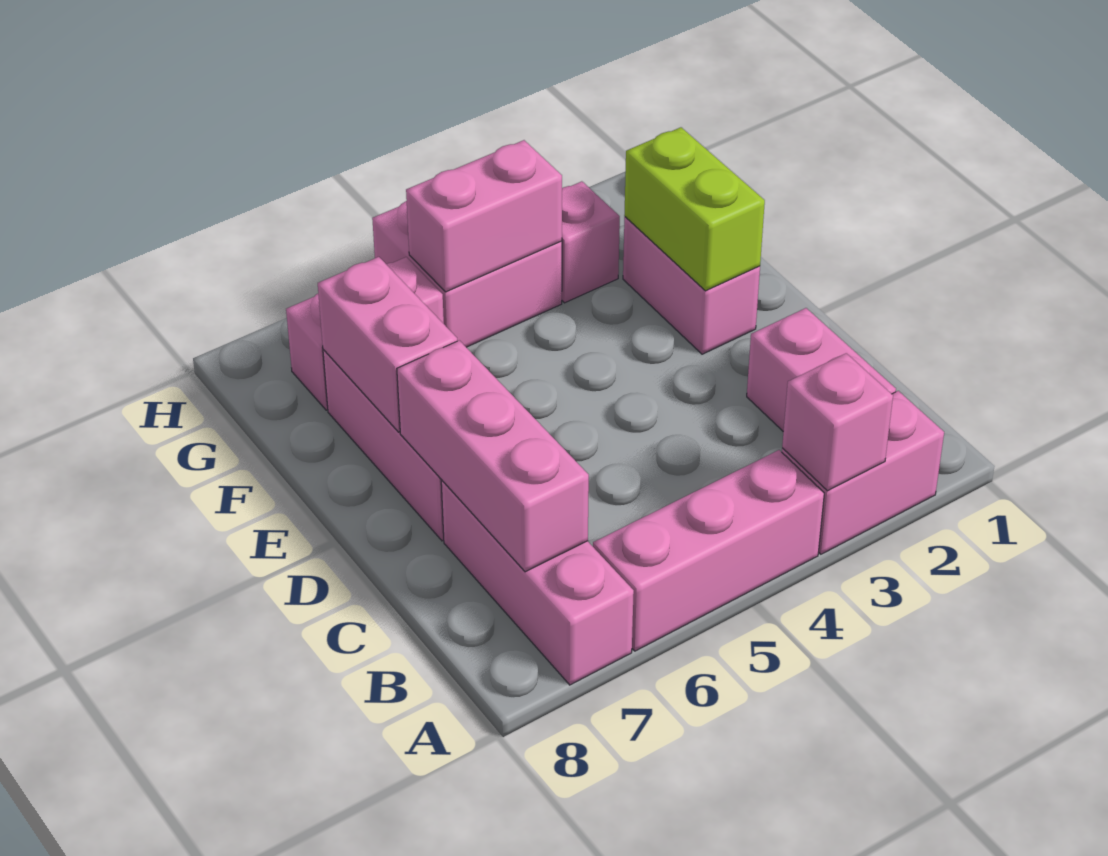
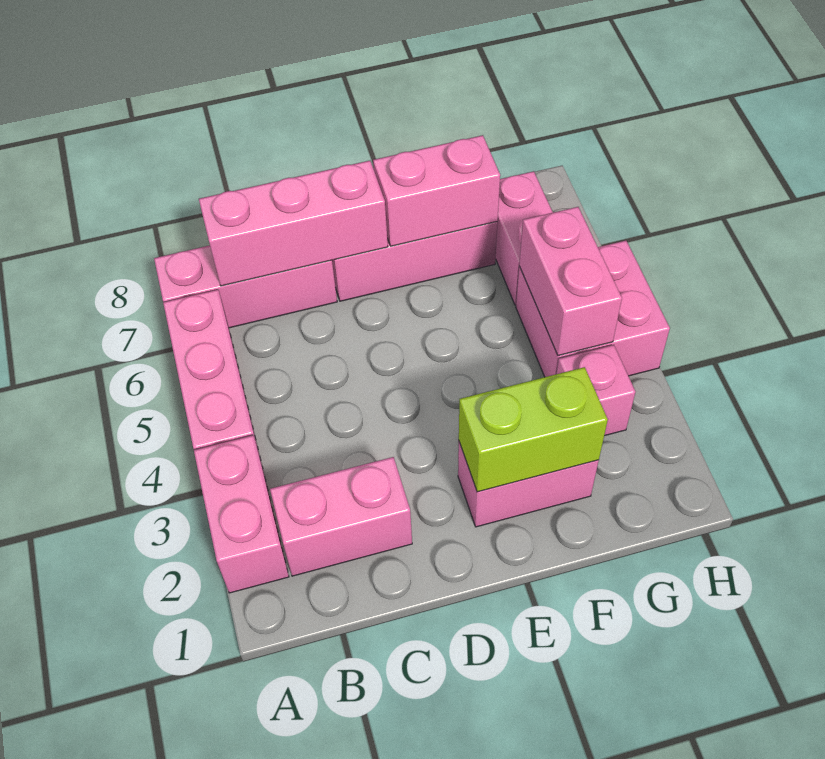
pink 1x1 brick [782,353,893,491] -> none

